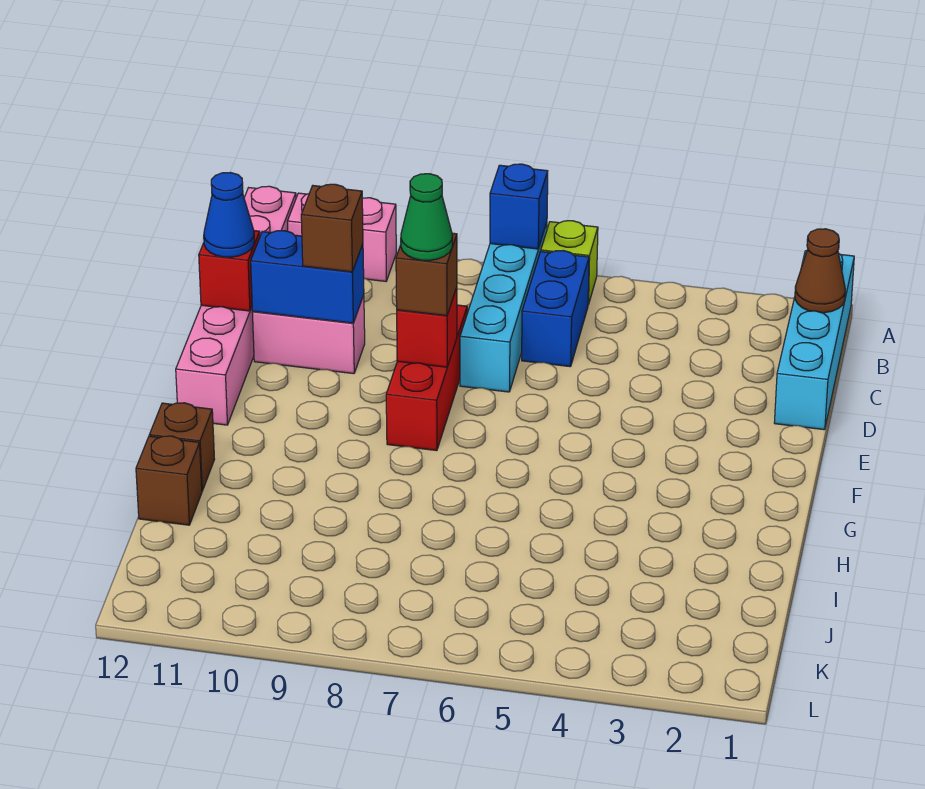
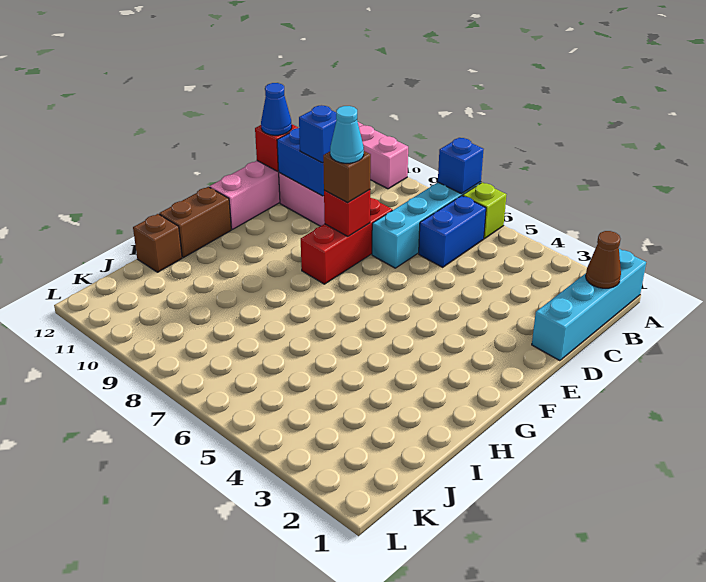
brown 1x1 brick [301,184,363,272] -> blue 1x1 brick [299,106,337,163]
green 1x1 cone [401,174,452,260] -> cyan 1x1 cone [330,106,364,163]
brown 1x1 brick [149,403,215,491] -> brown 1x2 brick [159,187,231,258]

